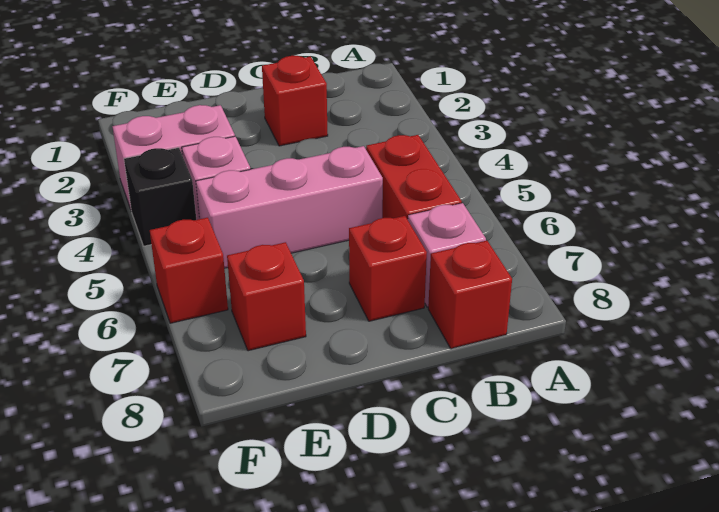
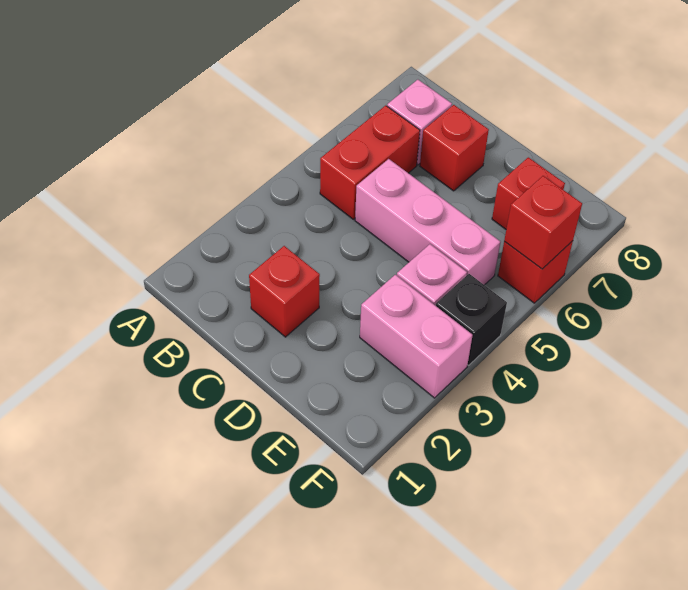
red 1x1 brick [428,241,512,349] -> red 1x1 brick moved to [504,176,582,269]

